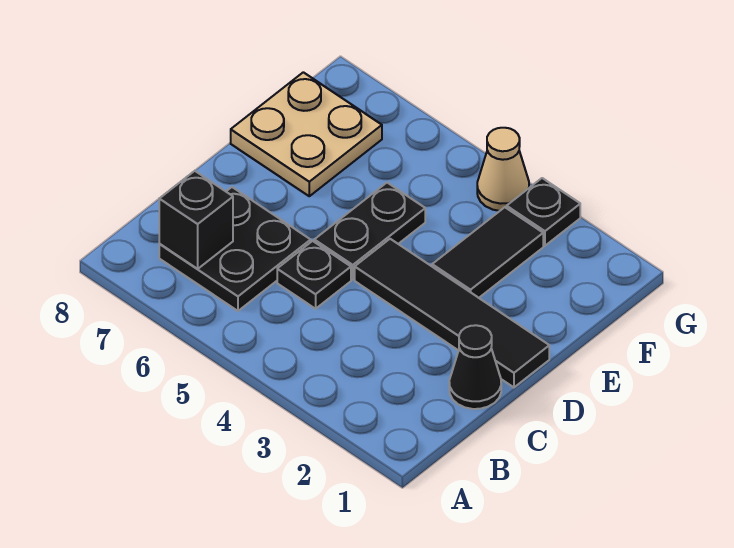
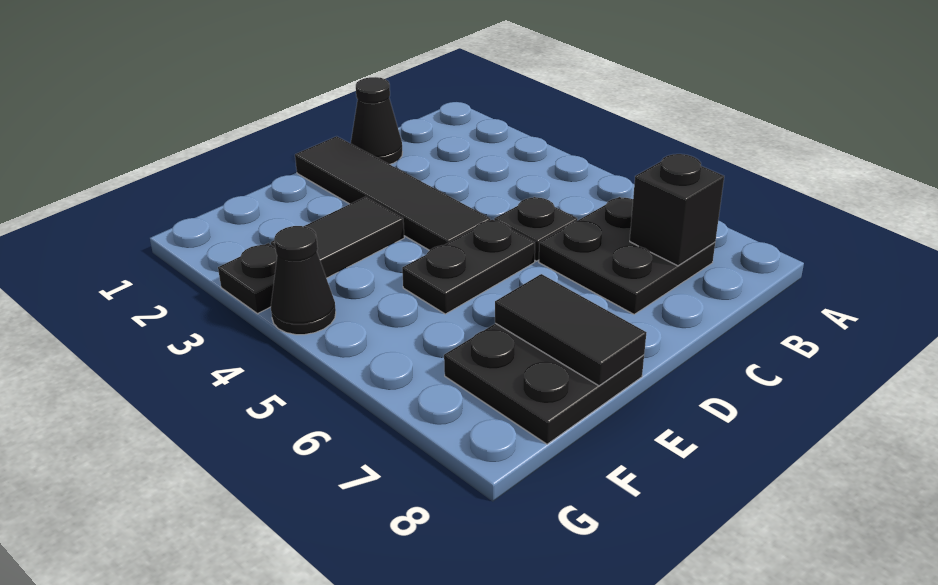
tan 2x2 plate [231,72,382,196] -> black 2x2 plate [444,323,644,444]
none -> black 1x2 tile [495,274,646,386]
tan 1x1 cone [477,128,529,211] -> black 1x1 cone [271,226,336,335]

